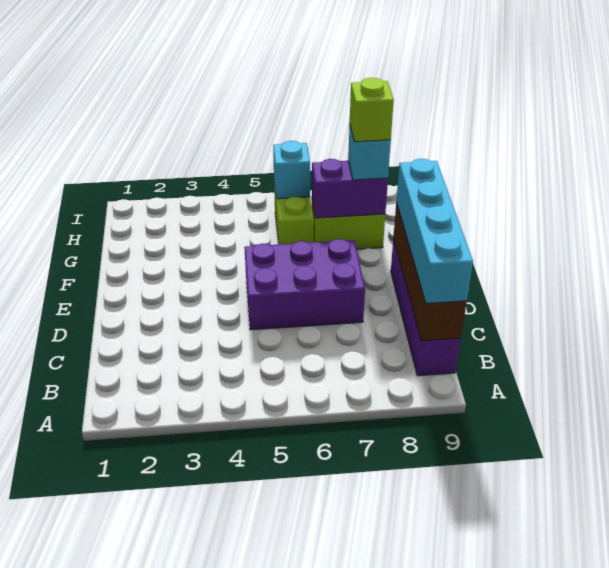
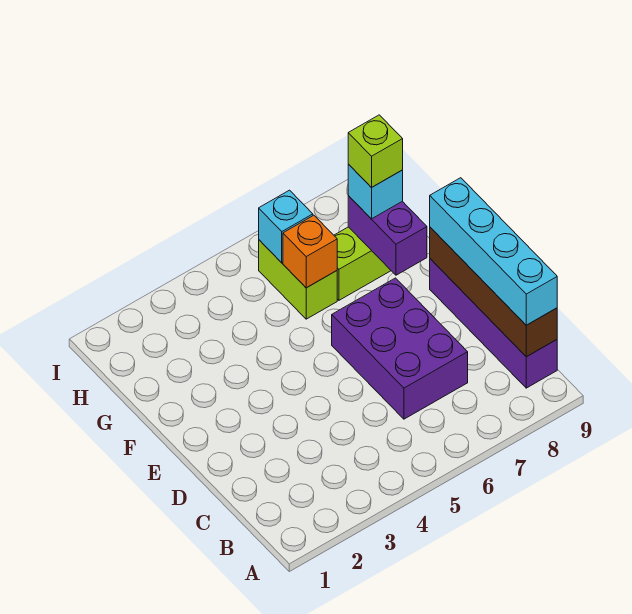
purple 2x3 brick [244,239,365,330] -> purple 2x3 brick turned to [332,278,468,419]
none -> orange 1x1 brick [283,215,337,288]
purple 1x2 brick [312,159,388,218] -> purple 1x2 brick turned to [348,196,427,275]

